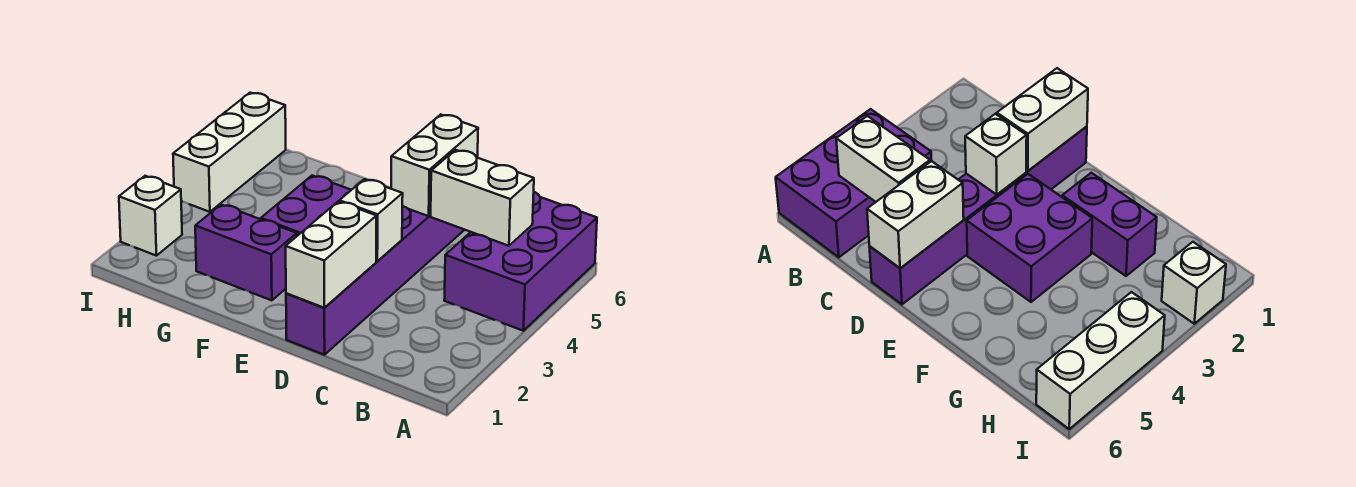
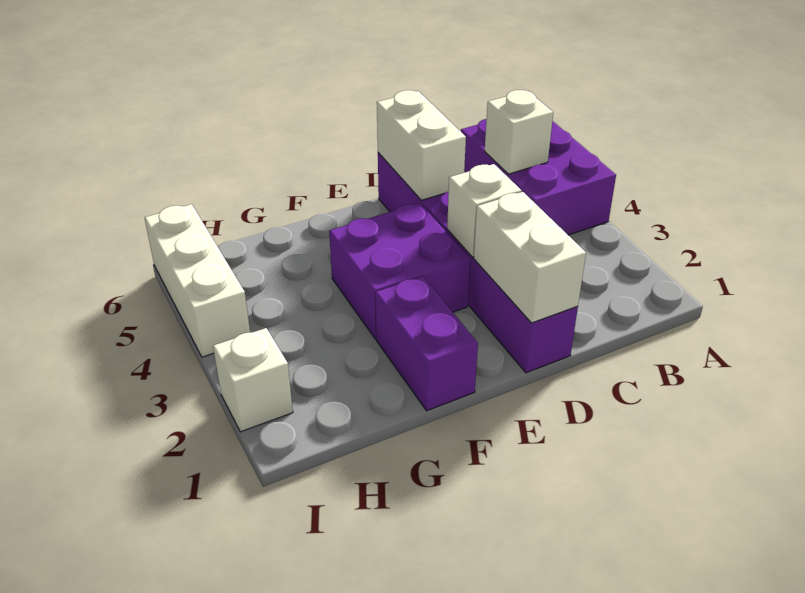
white 1x2 brick [431,150,534,246] -> white 1x1 brick [485,90,553,174]
purple 1x2 brick [195,205,297,300] -> purple 1x2 brick turned to [375,276,478,411]

